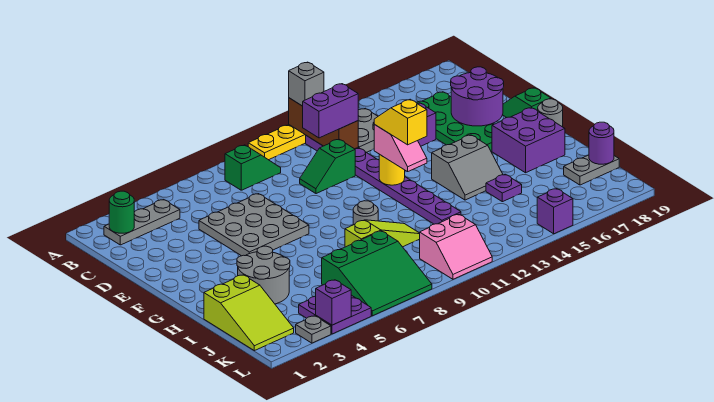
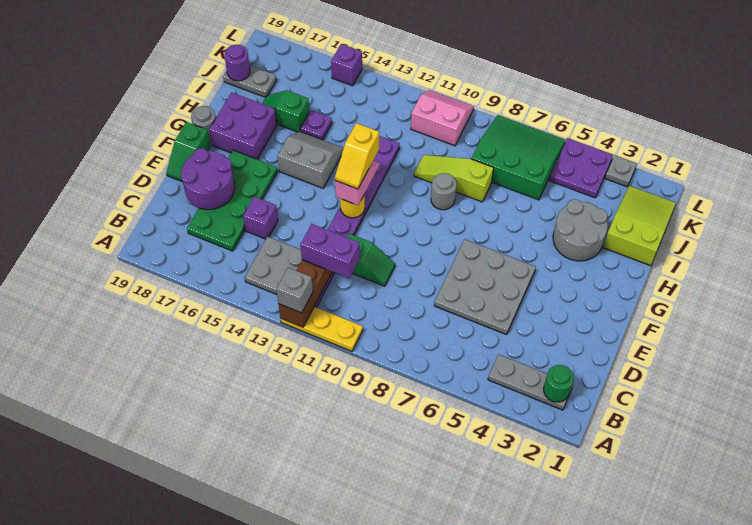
green 1x2 slope [225,145,281,190] -> green 1x2 slope moved to [262,90,309,132]
purple 1x1 brick [316,280,351,325] -> none

